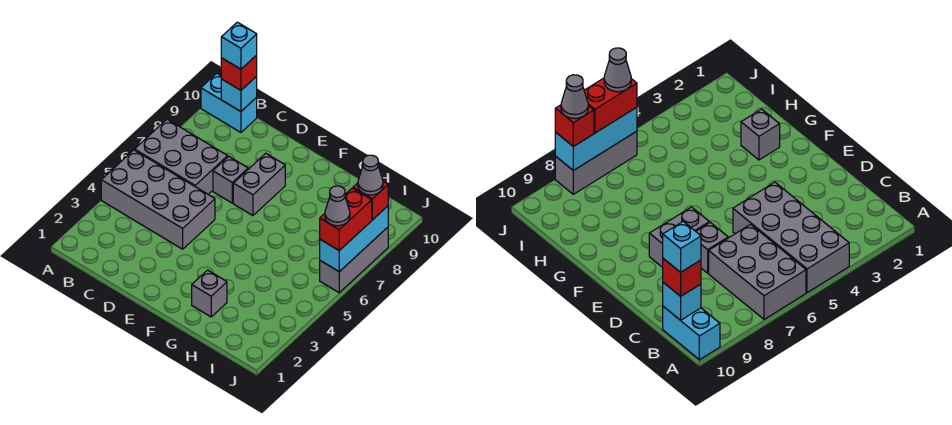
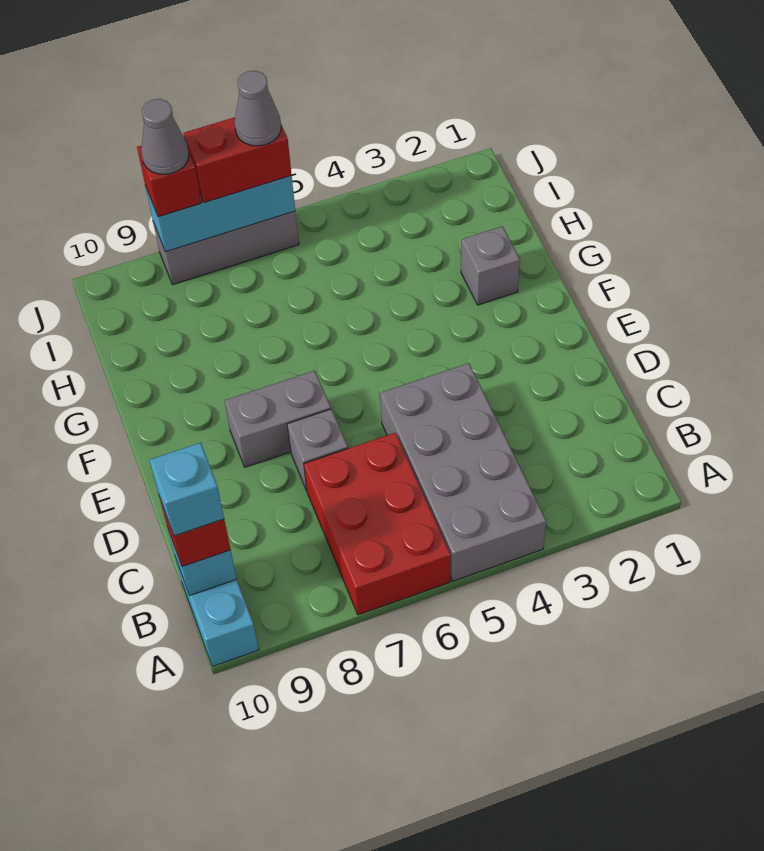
grey 2x3 brick [135,119,228,194] -> red 2x3 brick [304,433,451,615]

